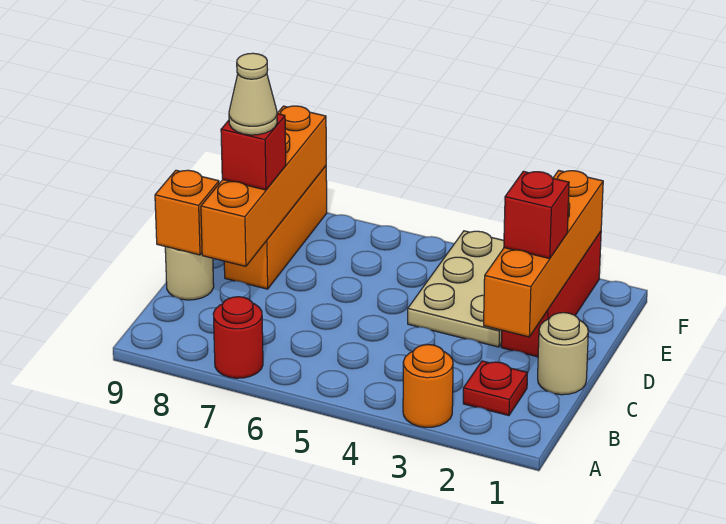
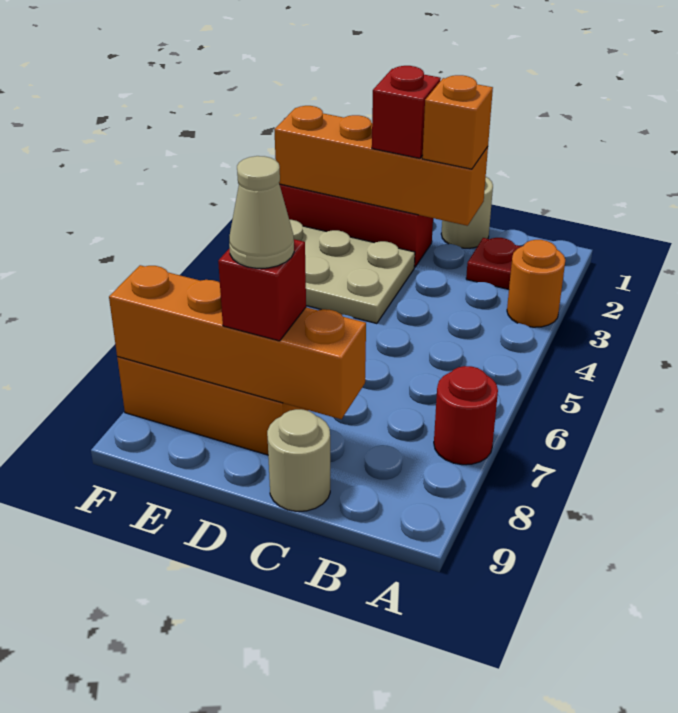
orange 1x1 brick [155,170,219,255] -> orange 1x1 brick moved to [422,75,493,169]

